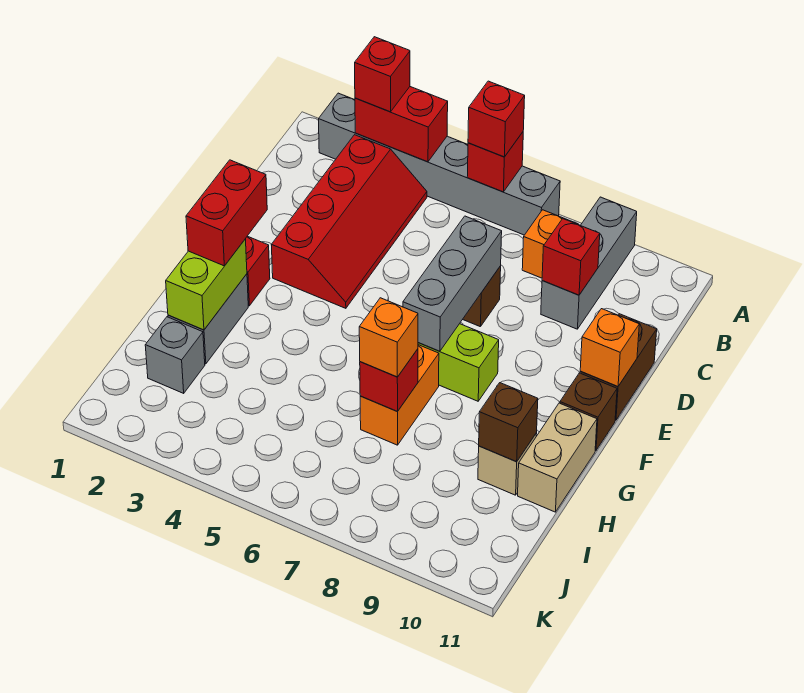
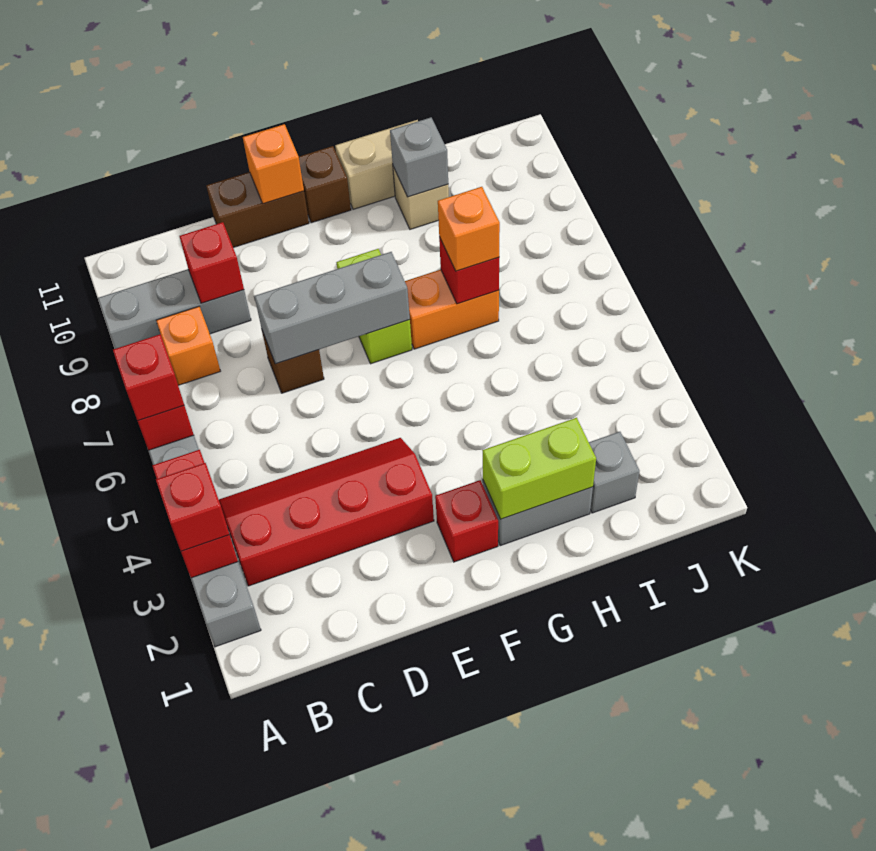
red 1x2 brick [186,160,267,266] -> none
brown 1x1 brick [479,383,538,462] -> grey 1x1 brick [390,117,448,197]

